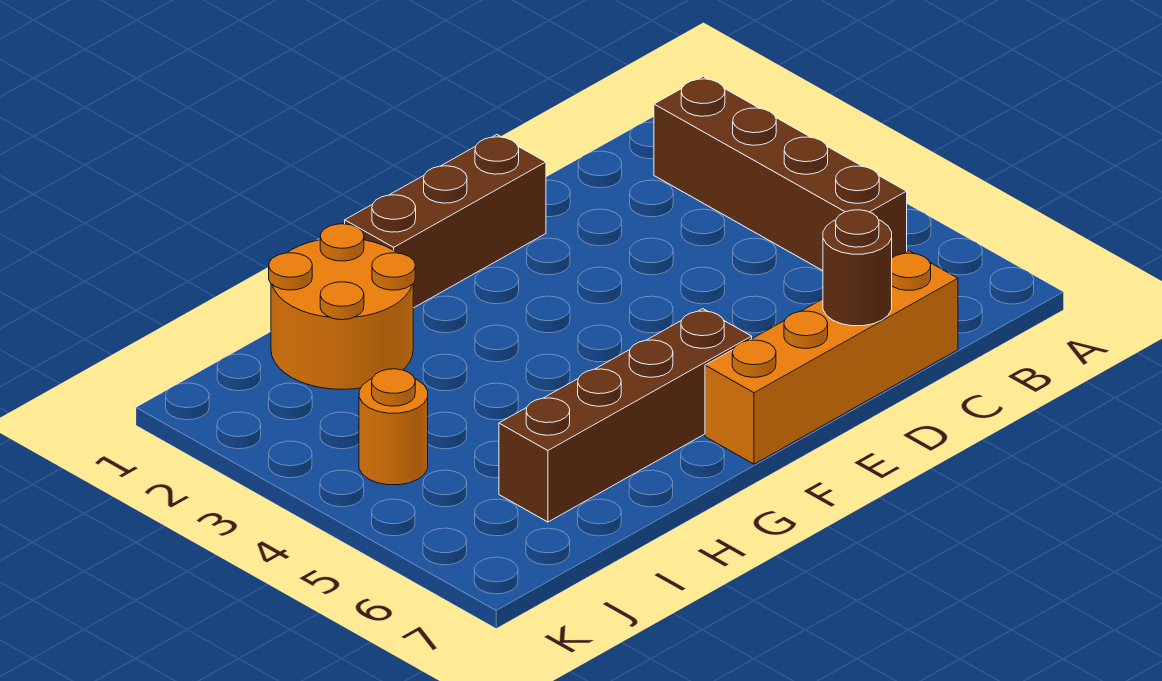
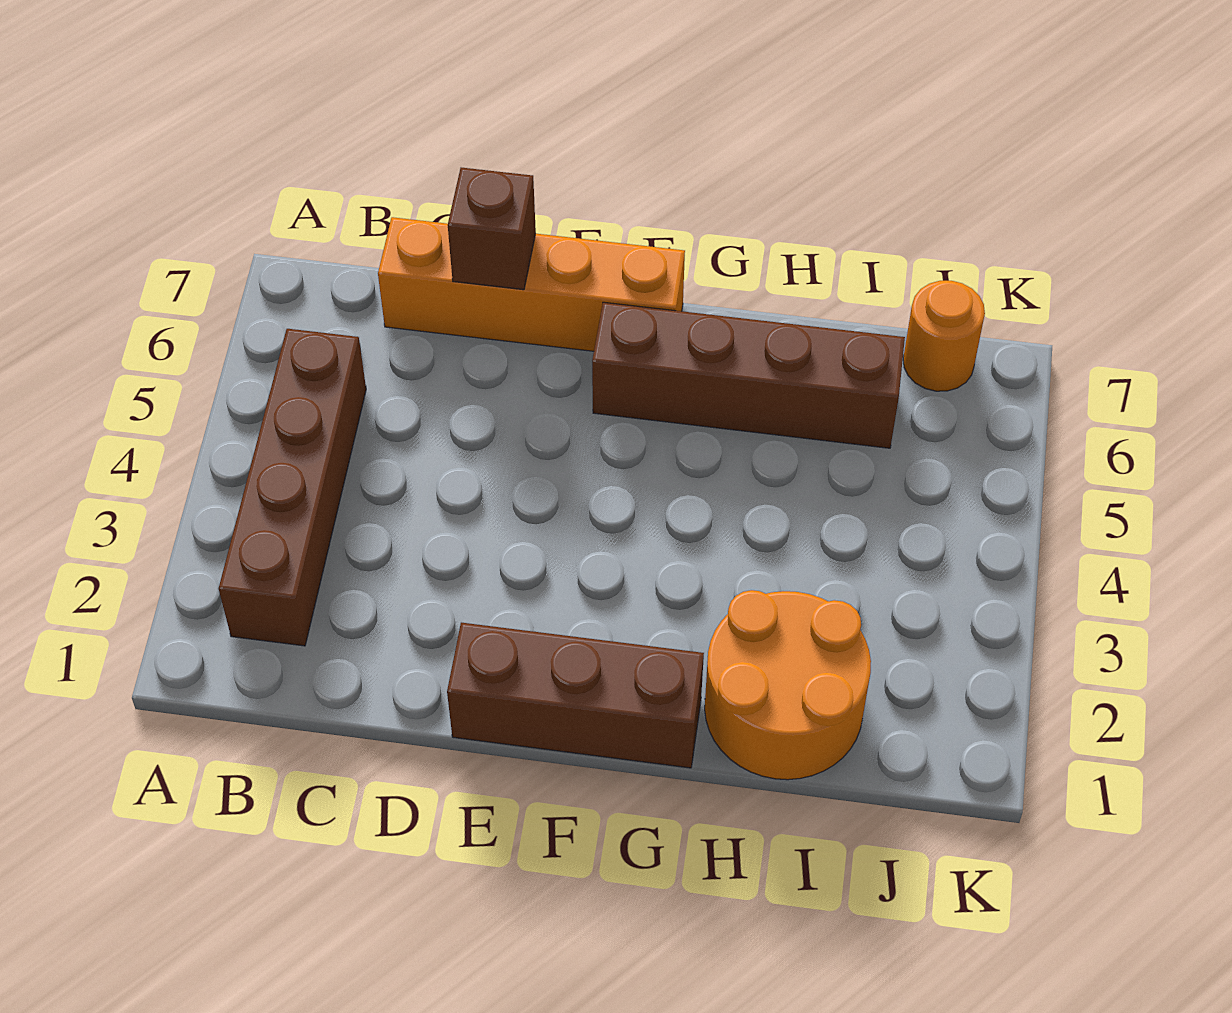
brown 1x1 round brick [823,210,892,326] -> brown 1x1 brick [448,168,536,290]
orange 1x1 round brick [359,369,428,485] -> orange 1x1 round brick moved to [903,281,985,391]

